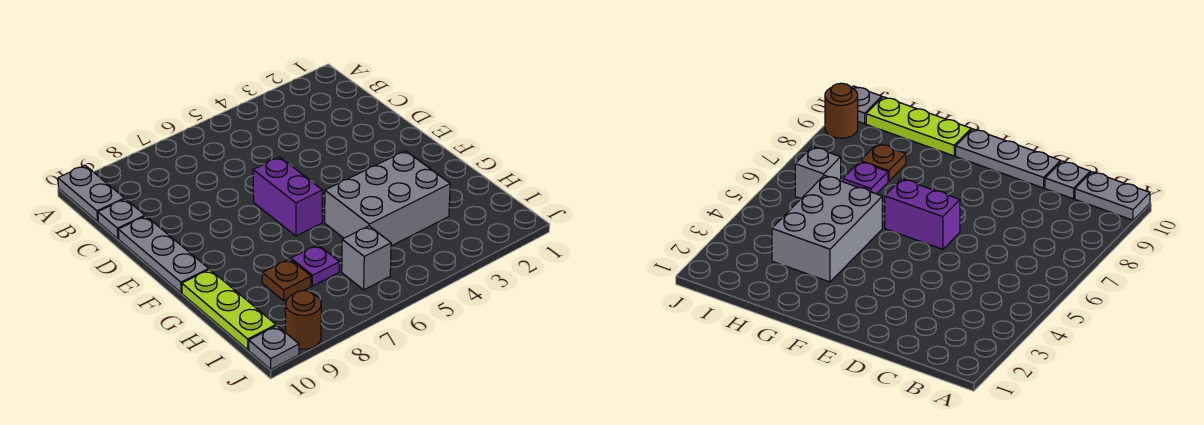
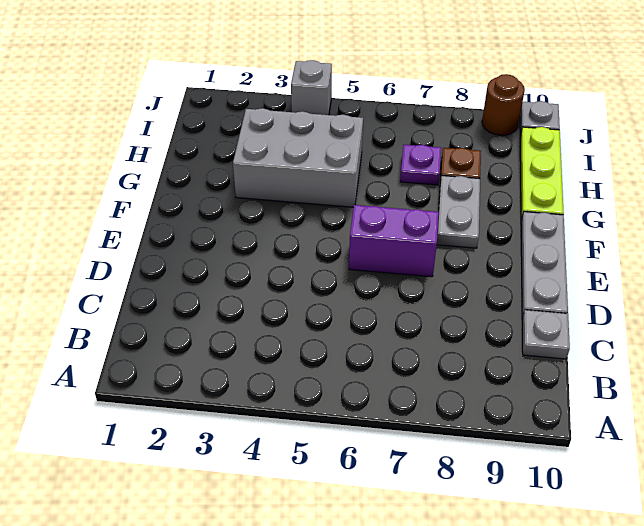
grey 1x2 plate [58,165,124,221] -> grey 1x2 plate moved to [437,176,480,248]
purple 1x2 brick [253,157,323,236] -> purple 1x2 brick turned to [349,205,439,277]
grey 1x1 brick [342,226,391,290] -> grey 1x1 brick moved to [291,60,332,115]

